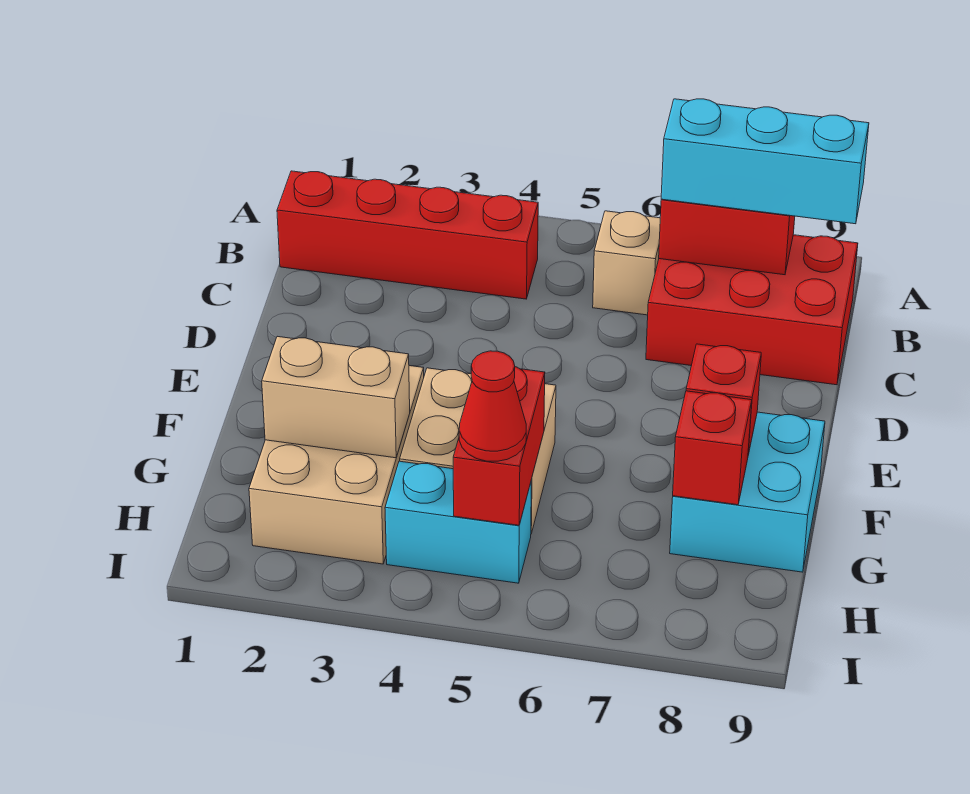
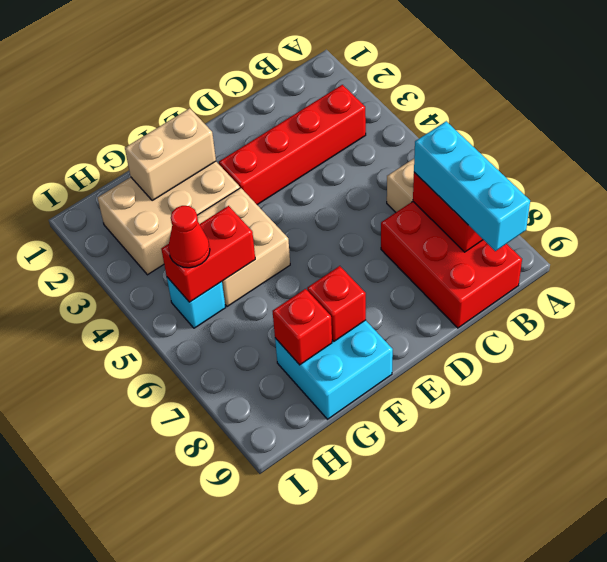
red 1x4 brick [277,171,538,299] -> red 1x4 brick turned to [219,85,366,205]
tan 1x2 brick [262,336,410,458] -> tan 1x2 brick turned to [125,108,216,201]
cyan 1x2 brick [385,461,531,583] -> cyan 1x1 brick [167,277,226,328]

